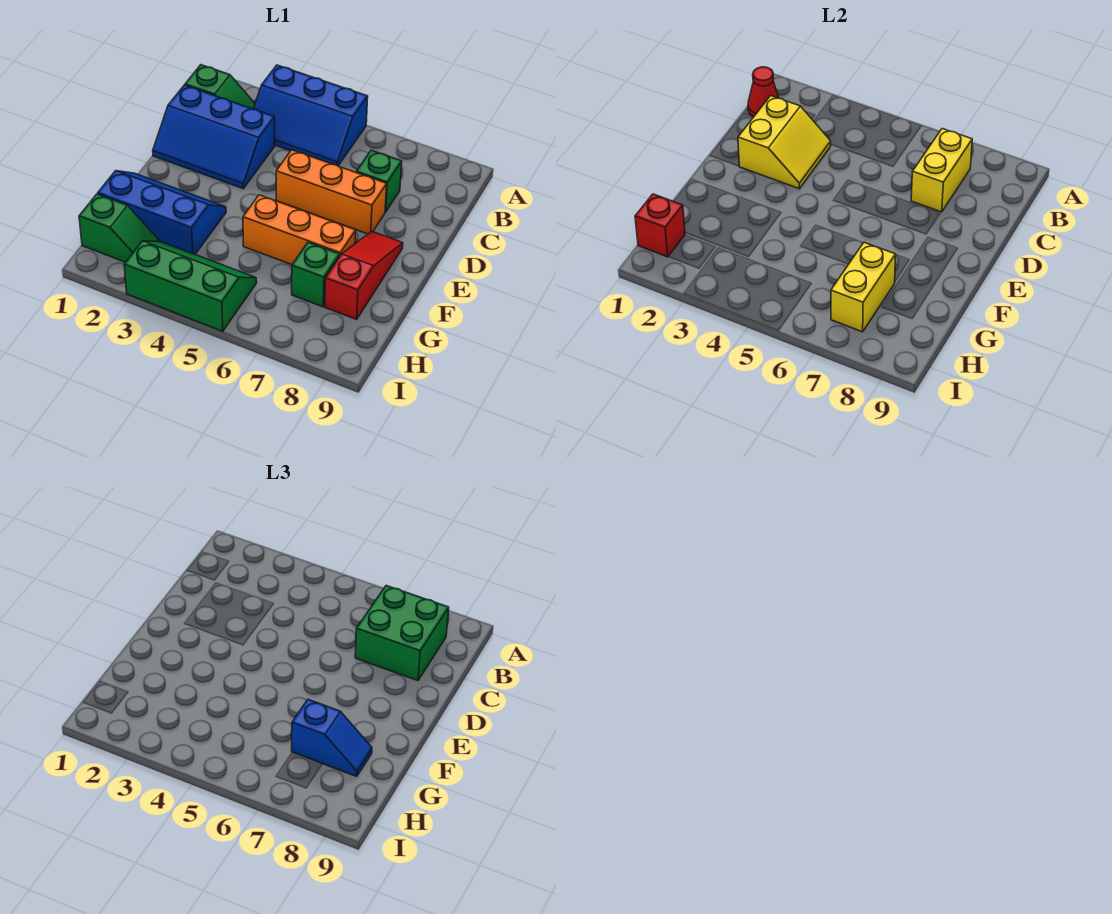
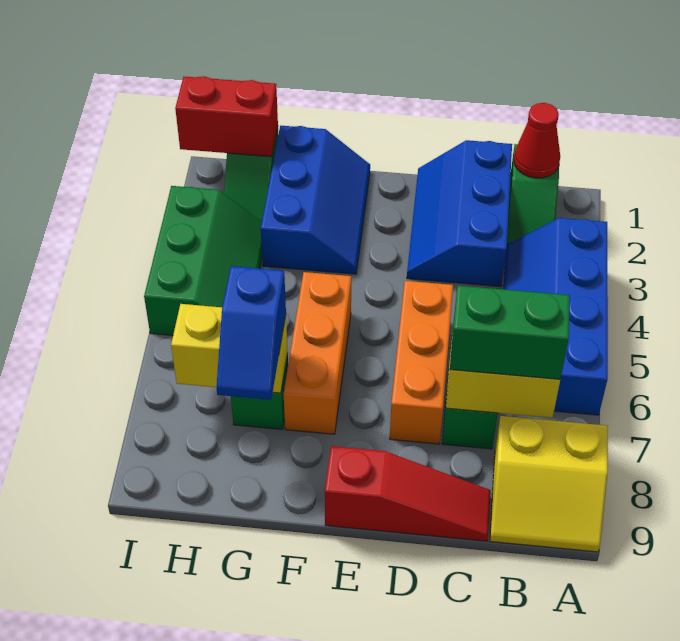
blue 2x3 slope [254,65,368,166] -> blue 2x4 slope [504,218,608,415]
green 2x2 brick [355,586,449,681] -> green 1x2 brick [450,286,570,379]
yellow 2x2 slope [738,96,831,189] -> yellow 2x2 slope moved to [490,416,608,552]
red 1x3 slope [325,232,403,319] -> red 1x3 slope moved to [325,446,491,541]
red 1x1 brick [635,194,685,257] -> red 1x2 brick [175,76,278,157]

